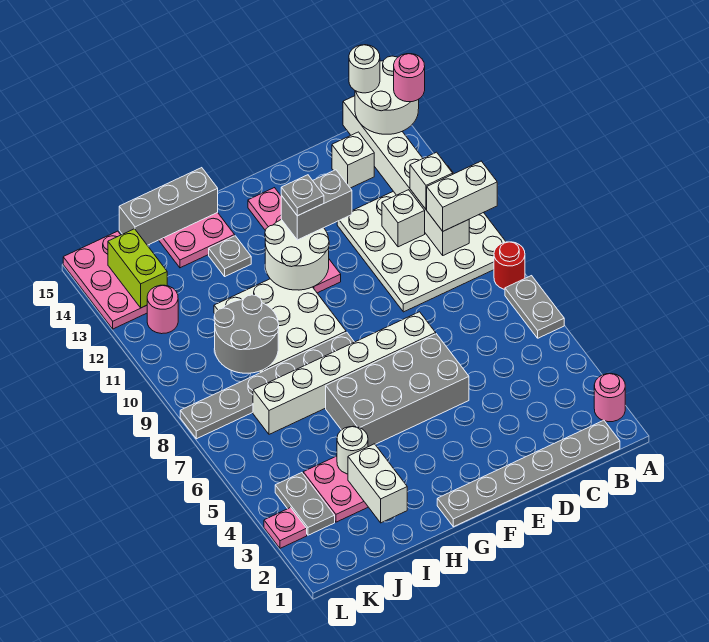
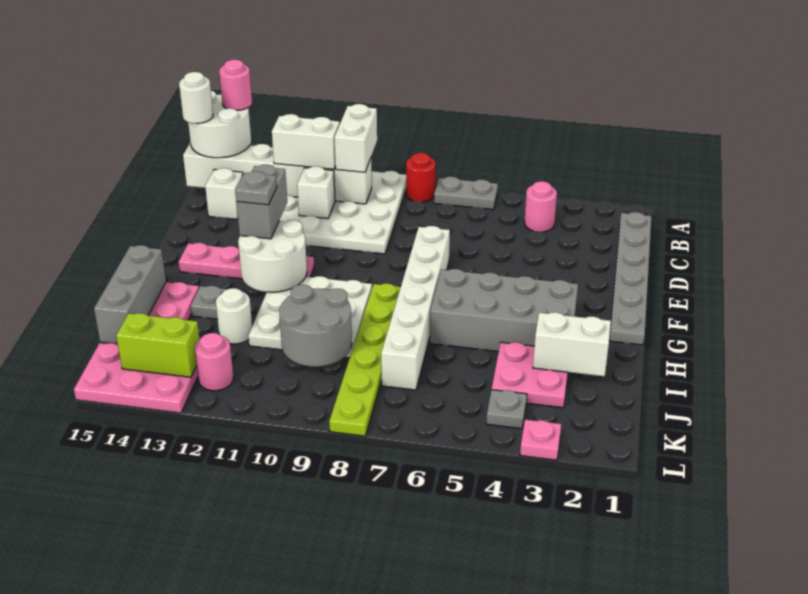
pink 1x1 round brick [594,374,625,422] -> pink 1x1 round brick moved to [524,181,557,232]
white 1x1 brick [410,152,453,209] -> white 1x2 brick [272,114,340,169]
grey 2x4 brick [326,334,469,447] -> grey 2x4 brick turned to [430,269,578,352]
grey 1x6 plate [180,332,354,439] -> lime 1x6 plate [329,284,401,436]
white 1x1 round brick [337,426,368,474] -> white 1x1 round brick moved to [216,288,252,344]
grey 1x2 plate [275,473,335,535] -> grey 1x1 plate [486,390,527,429]

